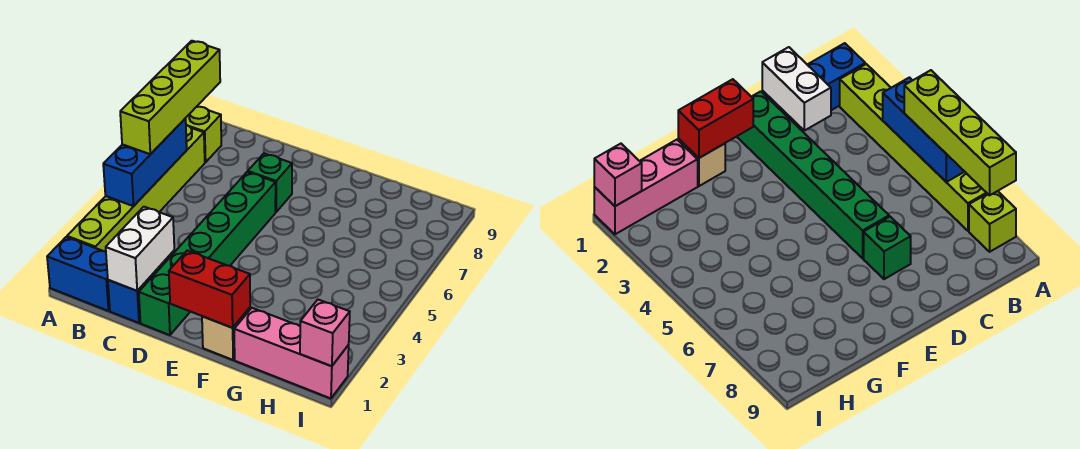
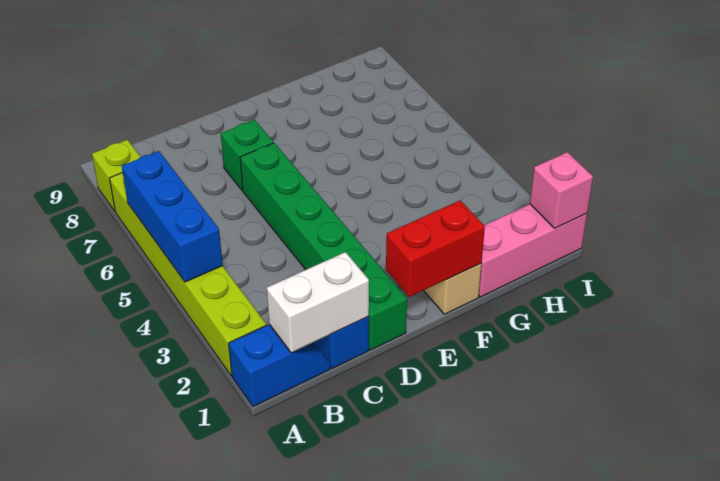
blue 1x2 brick [47,237,110,311] -> blue 1x2 slope [229,325,330,407]
lime 1x4 brick [120,41,220,154] -> none
white 1x2 brick [106,207,174,291] -> white 1x2 brick turned to [267,252,369,353]

